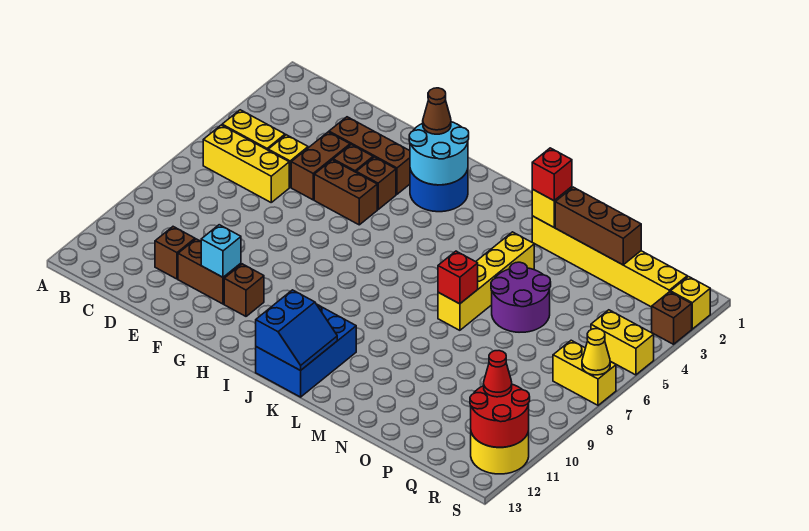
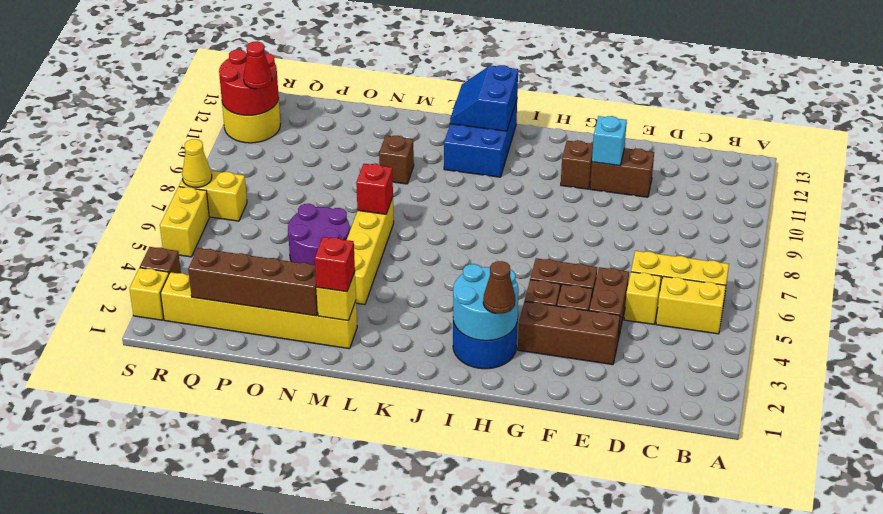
brown 1x1 brick [155,227,195,279] -> brown 1x1 brick moved to [379,136,414,184]
brown 1x3 brick [555,187,641,265] -> brown 1x4 brick [188,248,318,316]
yellow 1x2 brick [591,310,654,375] -> yellow 1x2 brick turned to [160,187,209,257]

